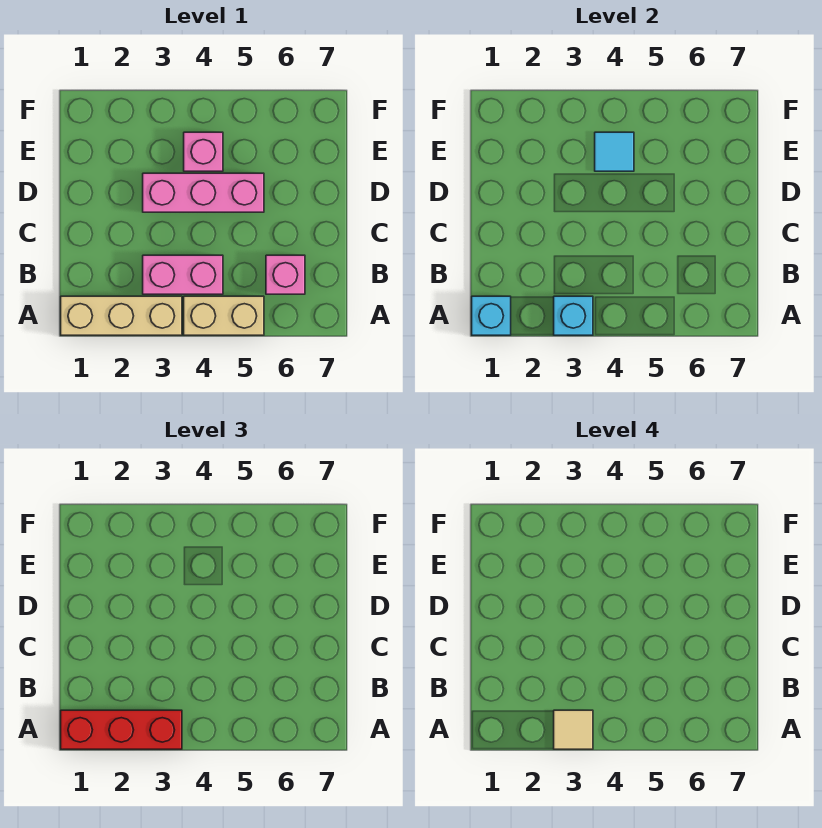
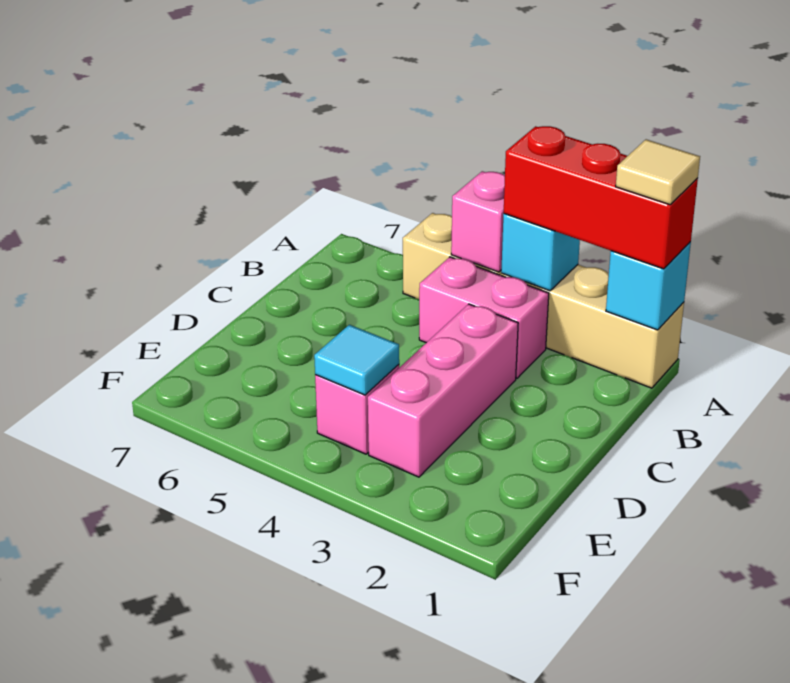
tan 1x1 tile [554,710,593,749] -> tan 1x1 tile moved to [616,139,700,205]
pink 1x1 brick [266,255,305,294] -> pink 1x1 brick moved to [451,171,505,272]
pink 1x3 brick [143,173,264,212] -> pink 1x3 brick turned to [368,304,518,477]

